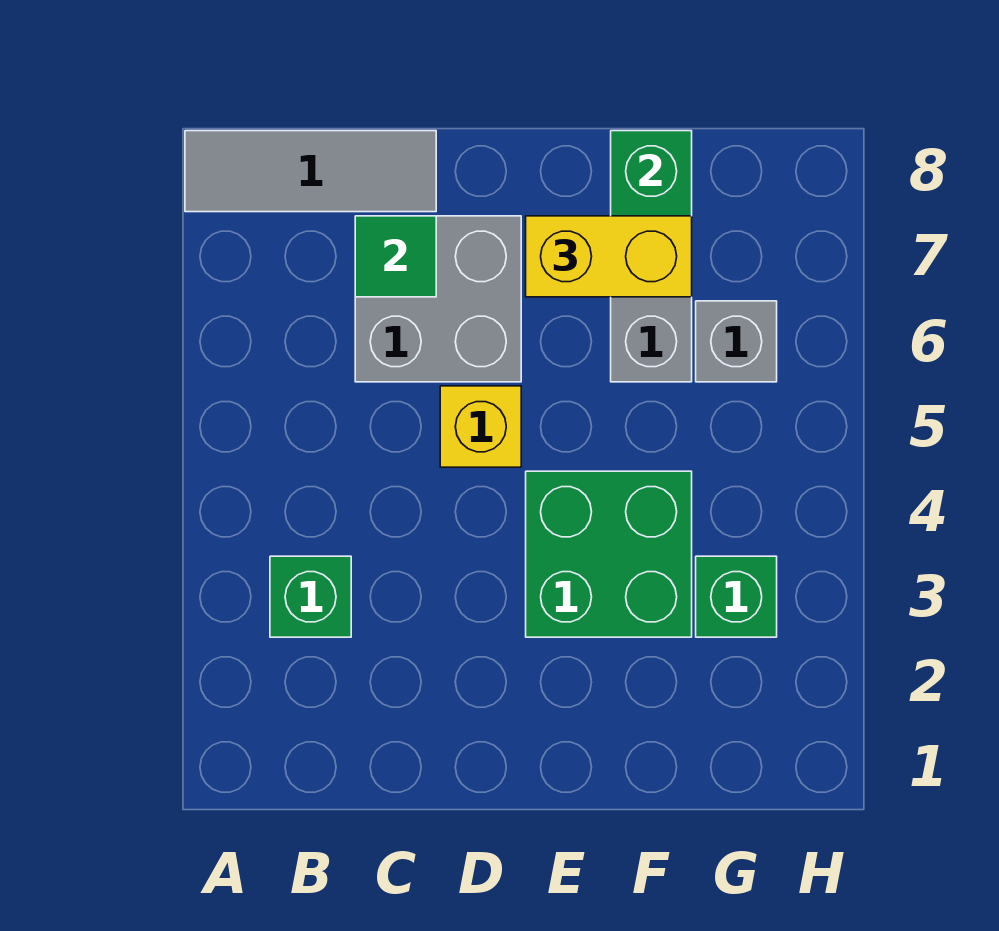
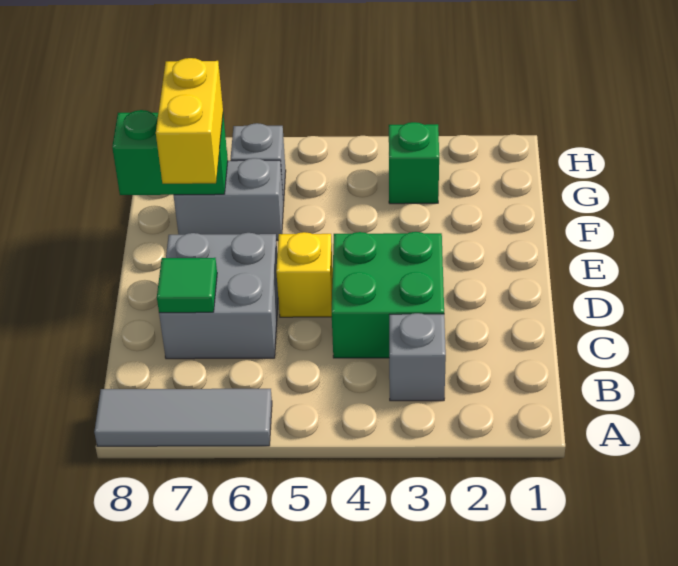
grey 1x3 tile [185,131,436,212] -> grey 1x3 tile turned to [94,389,272,446]
green 1x1 brick [270,556,351,637] -> grey 1x1 brick [389,313,446,401]
green 2x2 brick [526,471,692,637] -> green 2x2 brick moved to [332,232,444,358]

